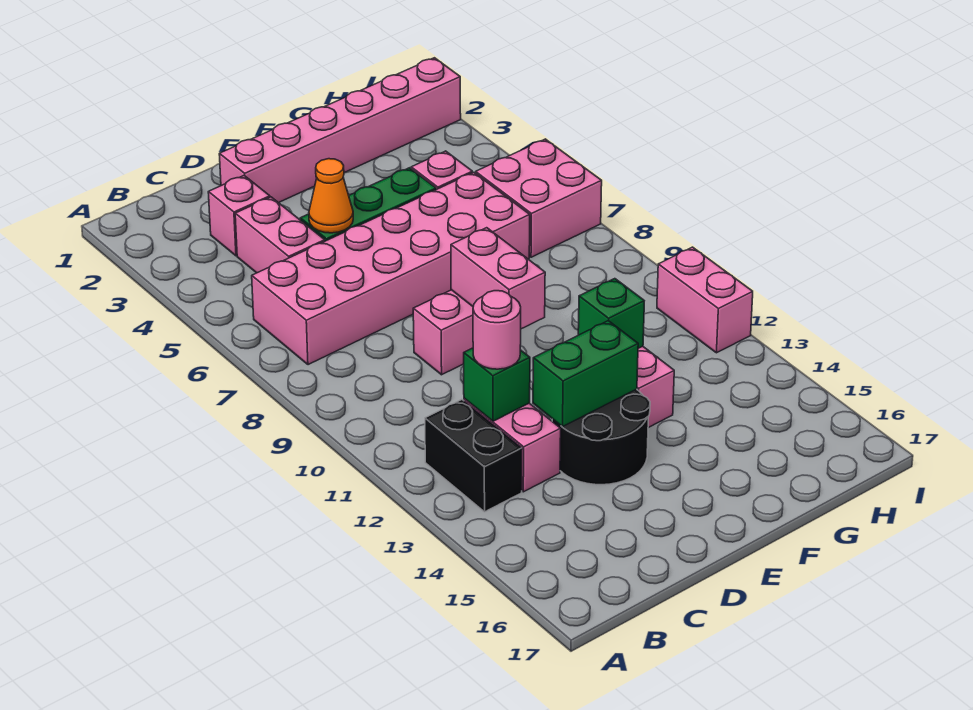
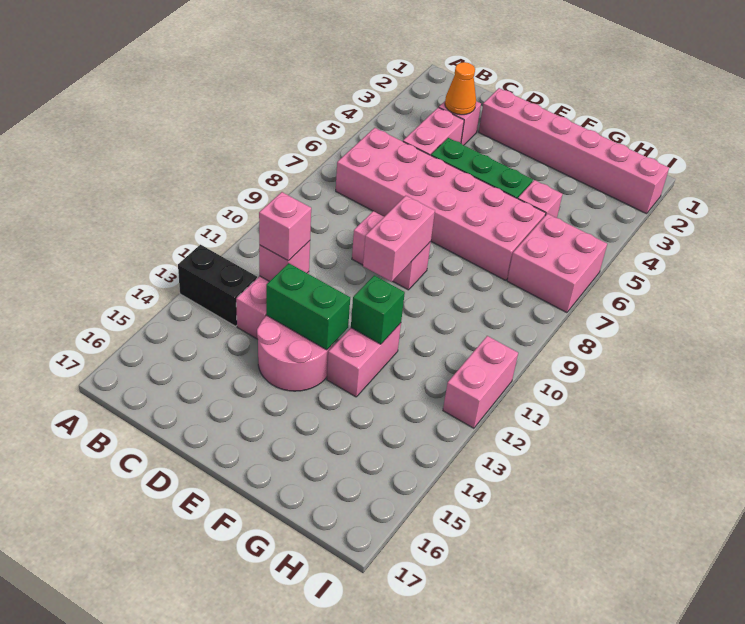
black 1x2 brick [425,400,522,512] -> black 1x2 brick turned to [178,245,257,326]
green 1x1 brick [464,348,530,421] -> pink 1x1 brick [259,241,310,282]
pink 1x1 round brick [473,291,521,369] -> pink 1x1 brick [259,192,311,261]
orange 1x1 cone [309,159,353,233] -> orange 1x1 cone moved to [445,62,476,115]
black 2x2 round brick [552,389,650,485] -> pink 2x2 round brick [257,315,333,391]

